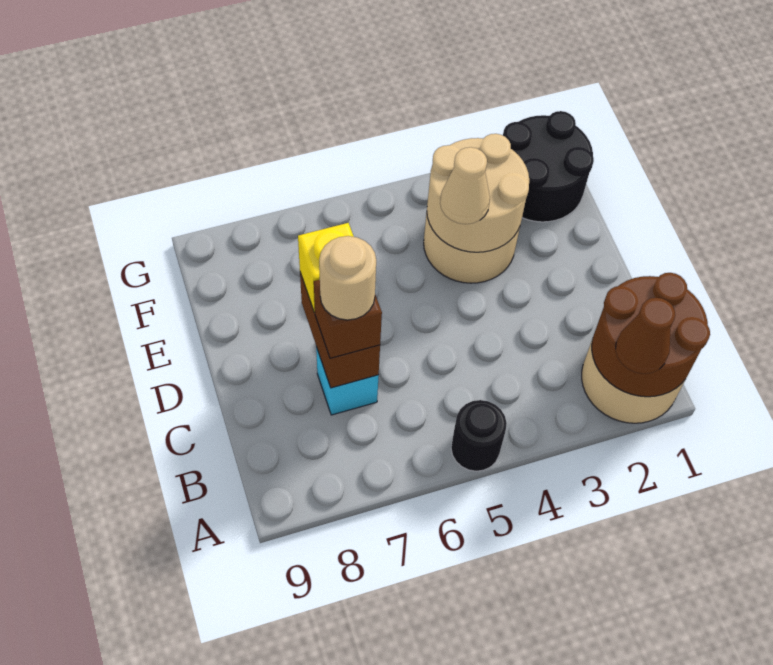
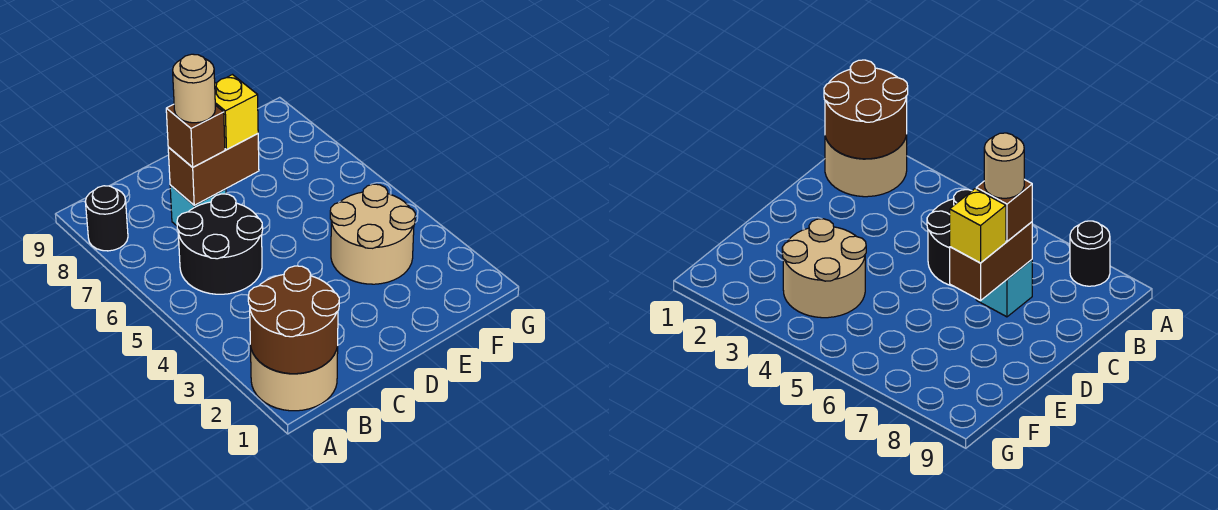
brown 1x1 cone [616,298,675,374] -> none
black 1x1 round brick [451,400,507,471] -> black 1x1 round brick moved to [85,186,128,251]
tan 2x2 round brick [427,134,529,252] -> none
tan 1x1 cone [440,147,490,224] -> none
black 2x2 round brick [503,111,594,222] -> black 2x2 round brick moved to [177,194,263,294]

